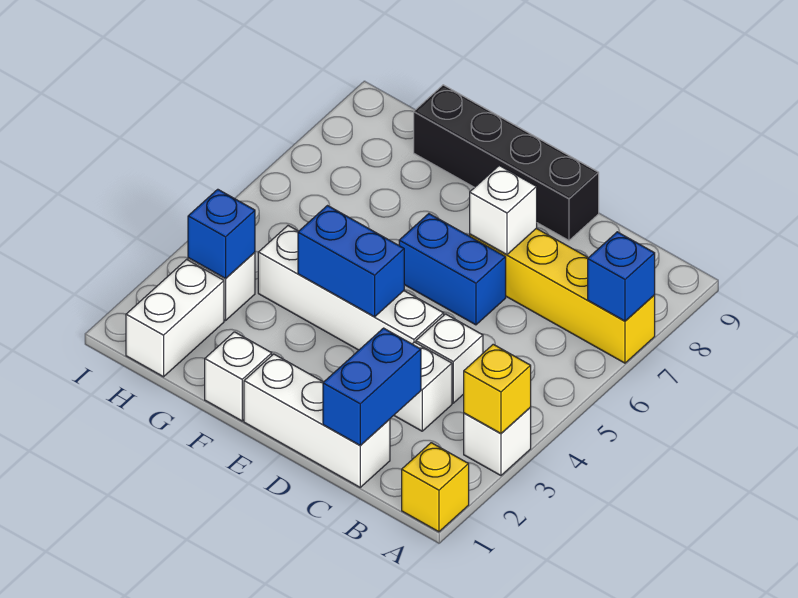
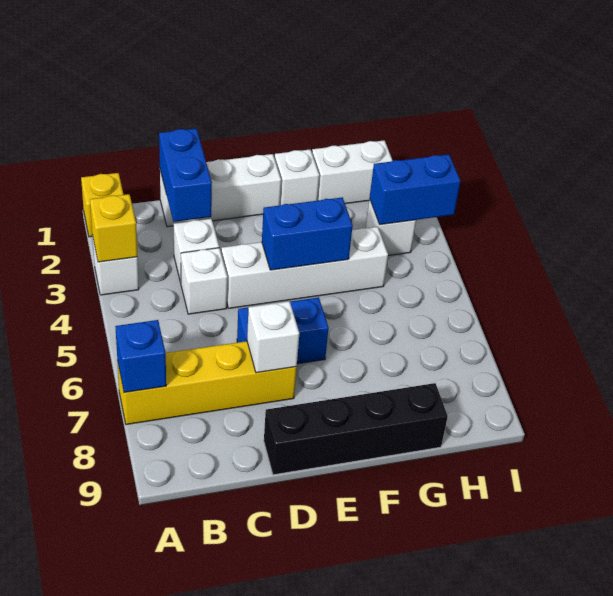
white 1x2 brick [126,259,224,377] -> white 1x2 brick turned to [312,140,393,204]
blue 1x1 brick [188,189,255,278] -> blue 1x2 brick [370,154,461,225]

